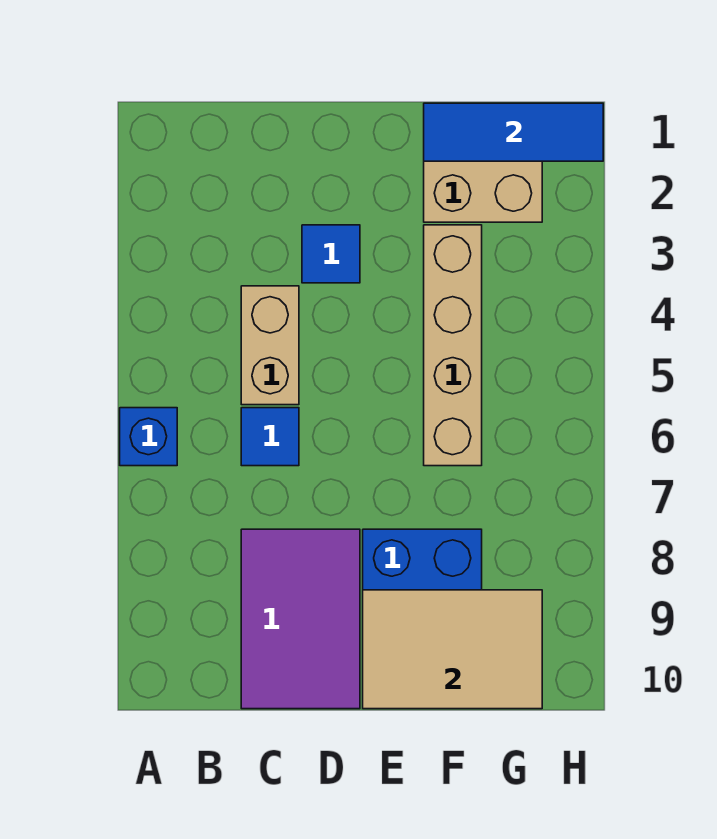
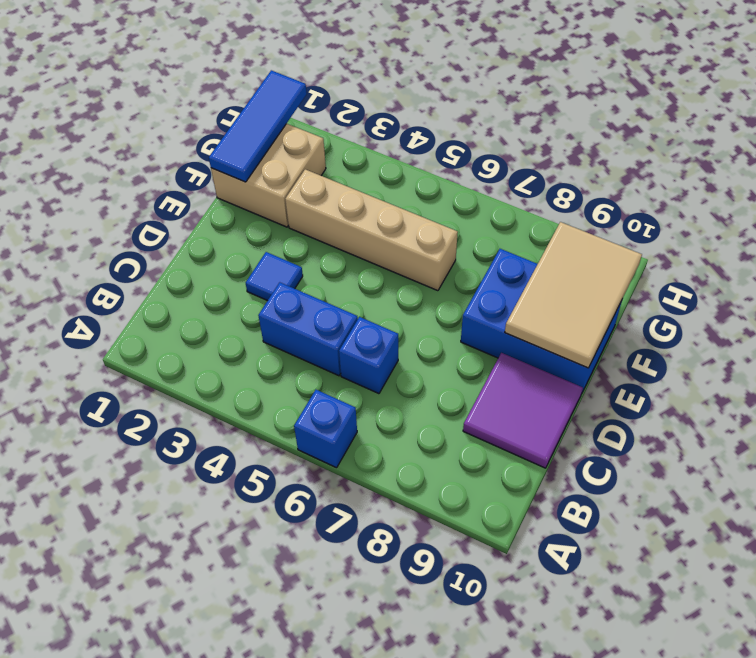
tan 1x2 brick [241,286,299,405] -> blue 1x2 brick [258,282,358,376]
blue 1x1 tile [241,408,299,466] -> blue 1x1 brick [339,317,398,394]
purple 2x3 tile [241,529,360,709] -> purple 2x2 tile [463,353,583,468]

